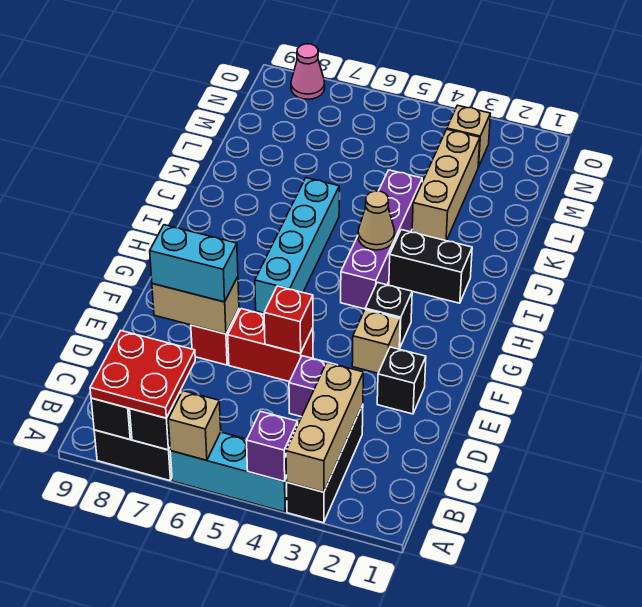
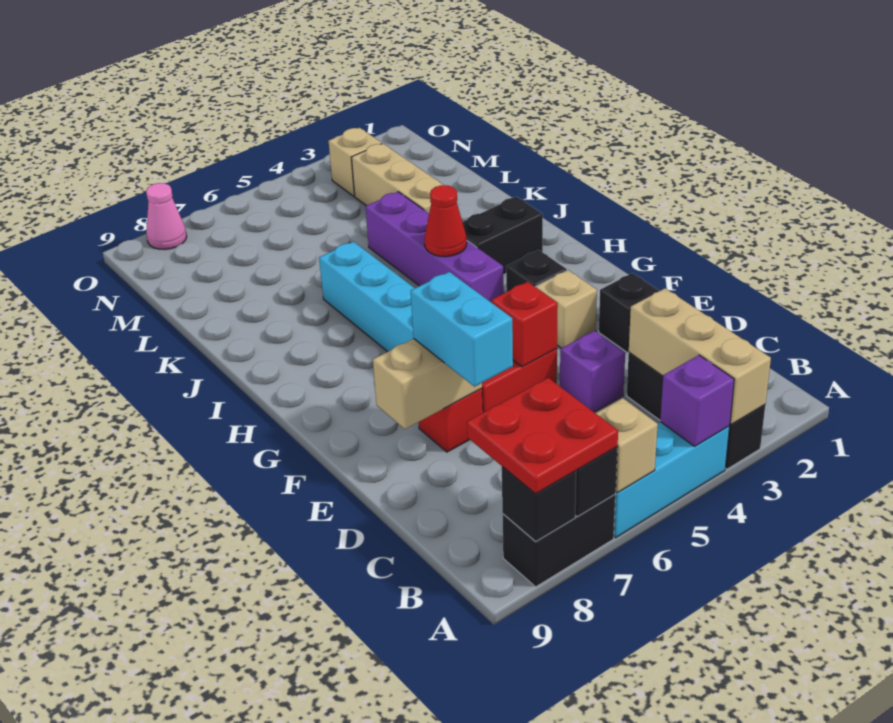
cyan 1x2 brick [150,225,238,302] -> cyan 1x2 brick turned to [411,272,513,387]
tan 1x1 cone [358,191,395,250] -> red 1x1 cone [424,185,467,257]

